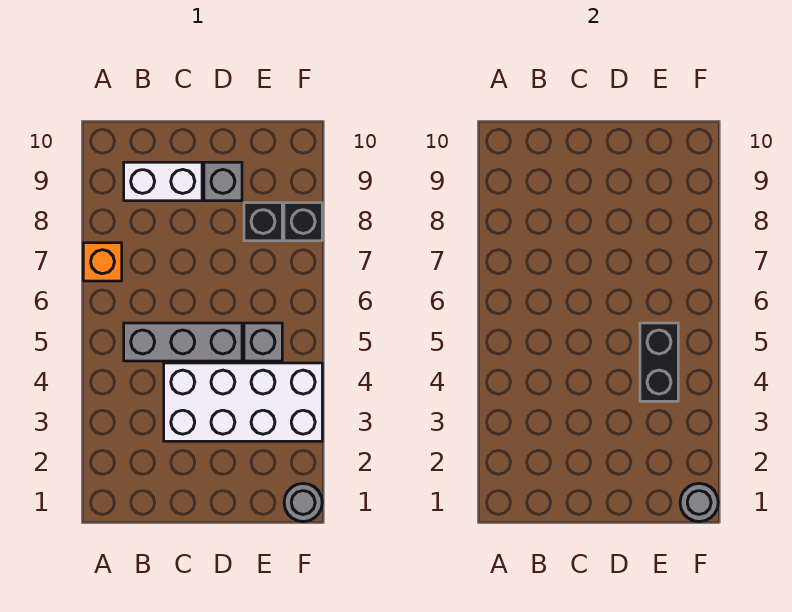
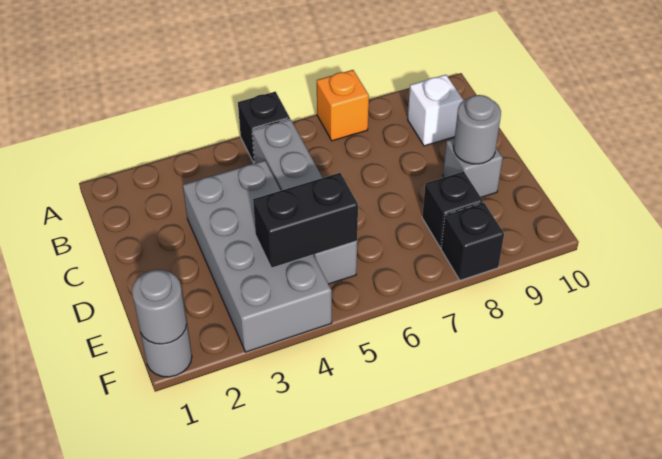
none -> black 1x1 brick [238,92,290,163]
white 1x2 brick [124,162,202,201] -> white 1x1 brick [408,75,464,146]
white 2x4 brick [164,363,322,441] -> grey 2x4 brick [183,160,332,352]
none -> grey 1x1 round brick [454,95,501,164]

